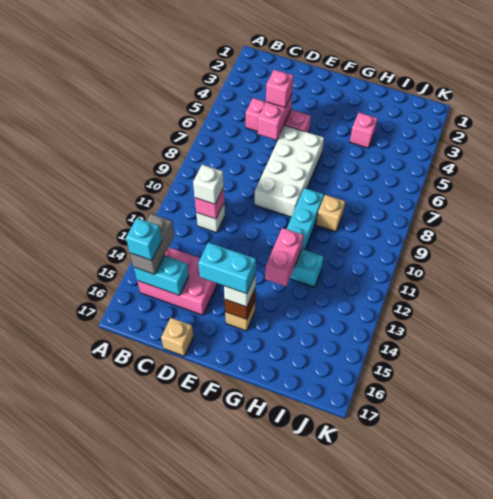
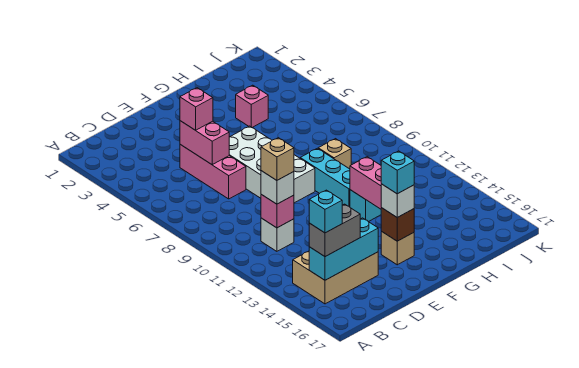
pink 2x3 brick [137,247,218,315] -> tan 2x3 brick [293,251,378,304]
grey 1x2 brick [130,214,174,274] -> grey 1x2 brick turned to [309,204,360,257]
cyan 1x2 brick [134,256,189,295] -> cyan 1x3 brick [309,218,378,280]
pink 1x3 brick [246,98,311,138] -> pink 1x3 brick turned to [180,144,246,199]
tan 1x1 brick [161,318,194,356] -> tan 1x1 brick moved to [261,138,294,180]
cyan 1x2 brick [198,242,256,294] -> cyan 1x1 brick [381,151,414,194]

